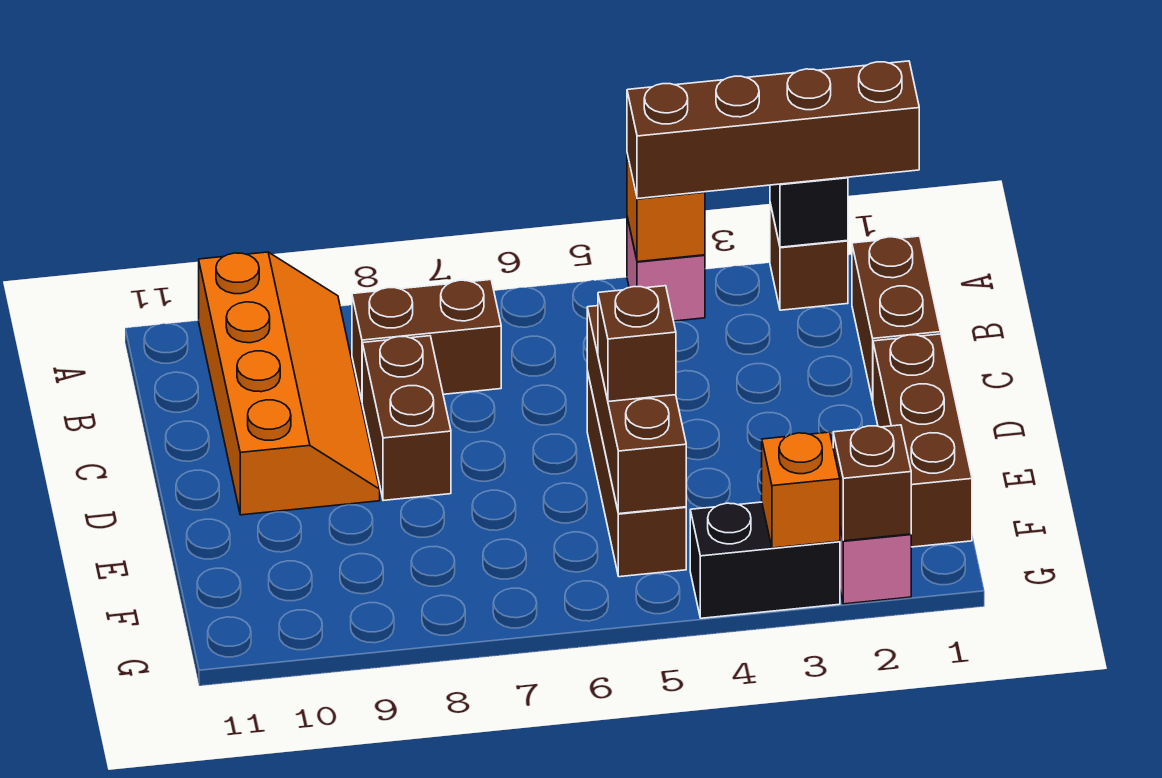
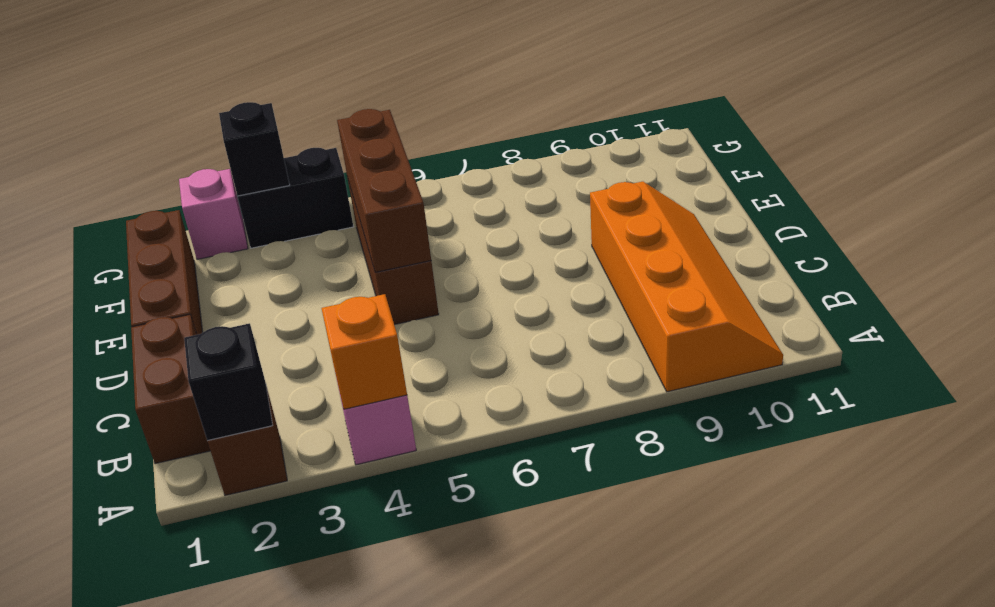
brown 1x4 brick [627,61,919,199] -> none
orange 2x4 slope [199,252,380,515] -> orange 2x4 slope turned to [590,182,783,392]
brown 1x2 brick [352,280,501,400] -> none
brown 1x2 brick [362,336,451,501] -> none
brown 1x1 brick [598,286,676,402] -> none
brown 1x1 brick [833,425,911,541] -> none
orange 1x1 brick [762,432,840,548] -> black 1x1 brick [219,102,290,196]

